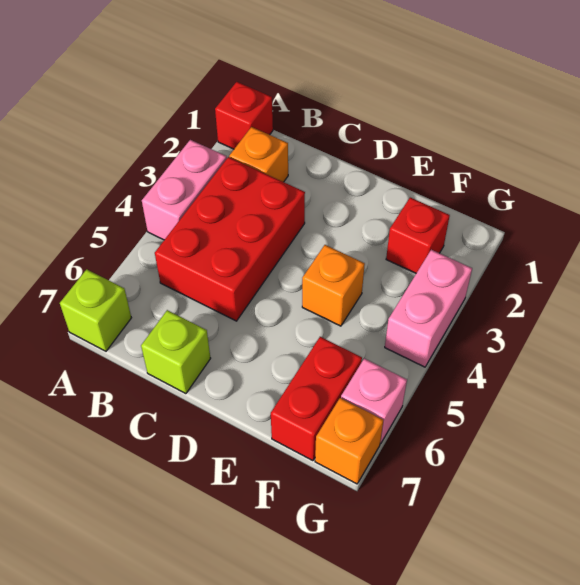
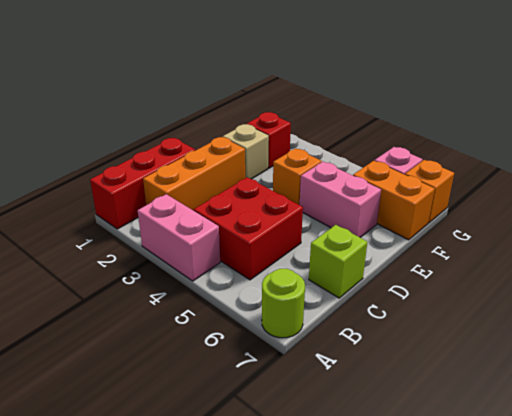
red 1x1 brick [215,82,273,149] -> red 1x3 brick [90,138,195,229]
lime 1x1 brick [60,269,131,351] -> lime 1x1 round brick [262,269,305,338]
orange 1x1 brick [229,127,288,182] -> orange 1x3 brick [143,137,245,211]
red 2x3 brick [155,157,305,321] -> red 2x2 brick [194,177,303,280]
none -> tan 1x1 brick [223,124,269,179]
red 1x2 brick [271,337,362,461] -> orange 1x2 brick [353,161,435,240]
pink 1x2 brick [385,250,472,367] -> pink 1x2 brick moved to [300,162,381,237]

